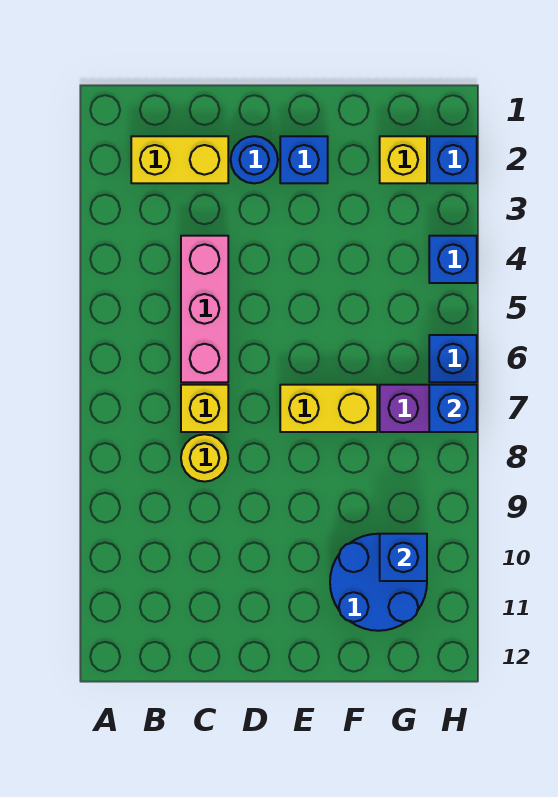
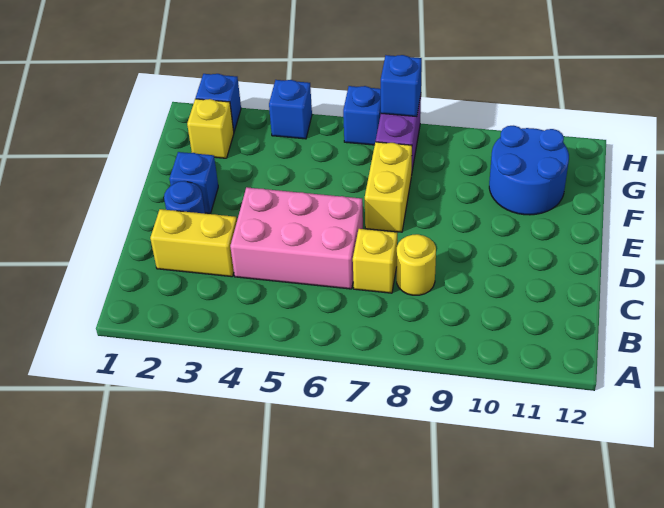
yellow 1x2 brick [131,136,228,183] -> yellow 1x2 brick turned to [150,209,237,277]
pink 1x3 brick [181,236,228,382] -> pink 2x3 brick [230,187,363,289]
blue 1x1 brick [380,534,427,581] -> none

